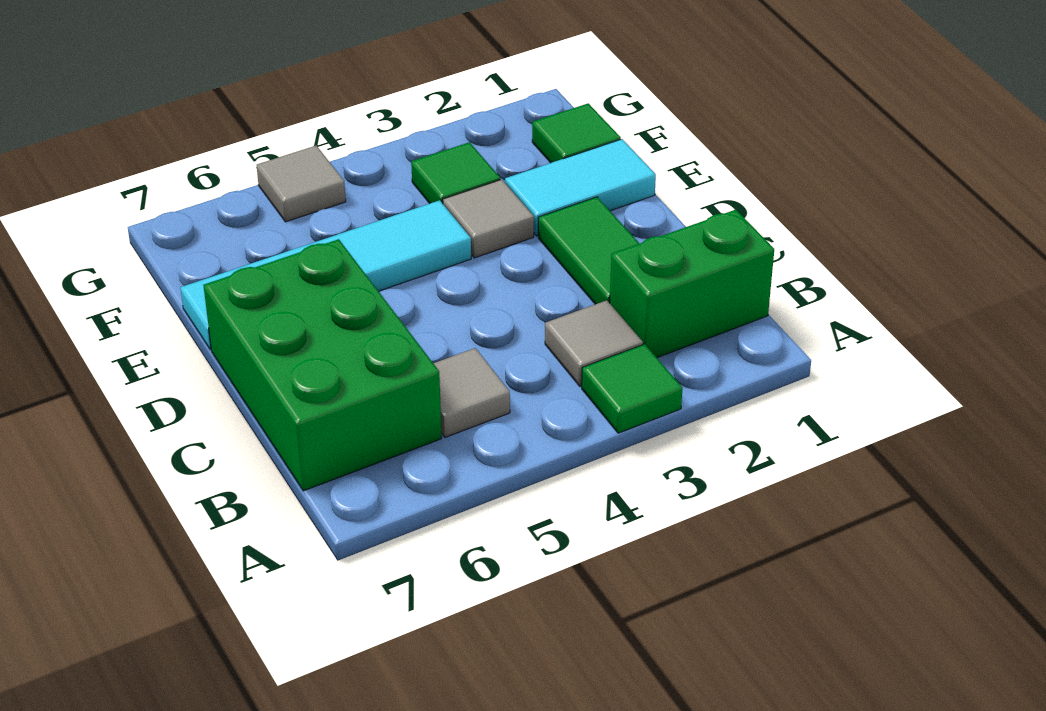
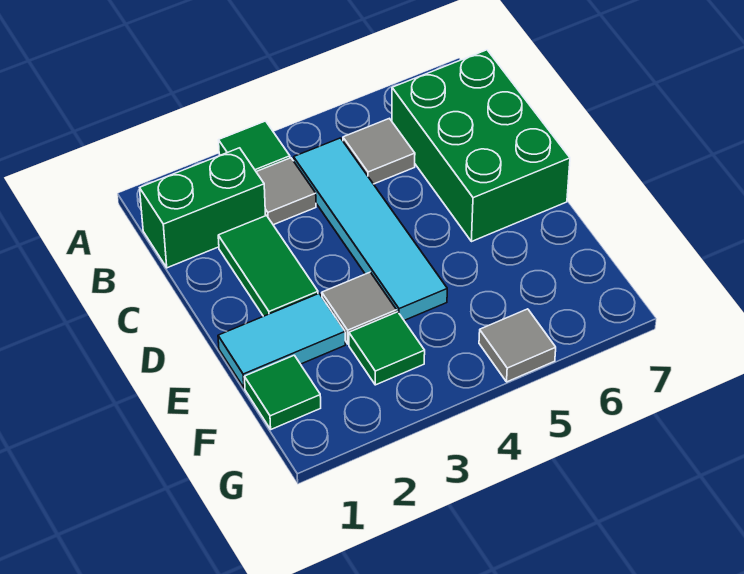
cyan 1x4 tile [180,200,471,350] -> cyan 1x4 tile turned to [294,138,447,320]

